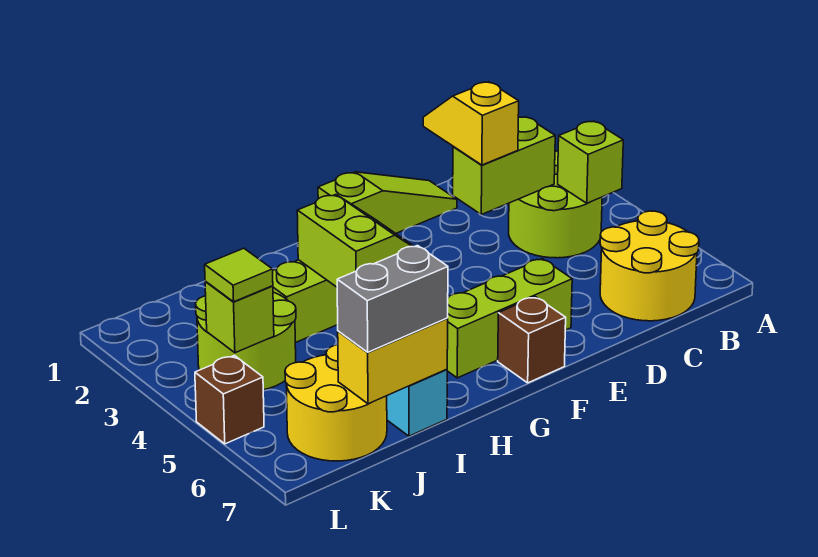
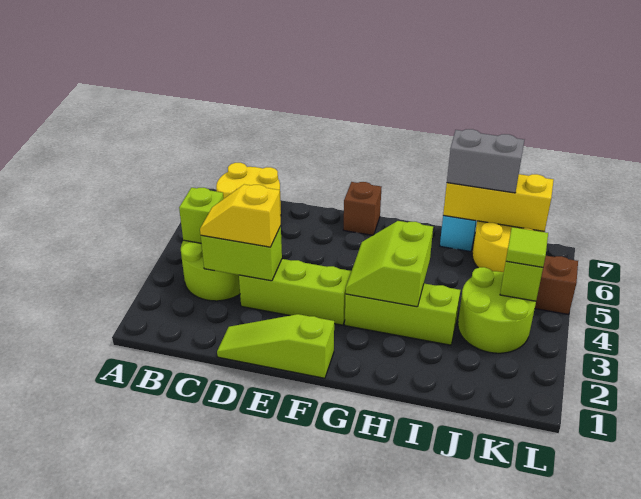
yellow 1x2 slope [423,82,519,165] -> yellow 1x2 slope turned to [200,184,281,247]
lime 1x3 brick [447,259,572,378] -> lime 1x3 brick moved to [239,259,351,325]
yellow 1x2 brick [338,318,448,404] -> yellow 1x3 brick [443,174,554,231]

